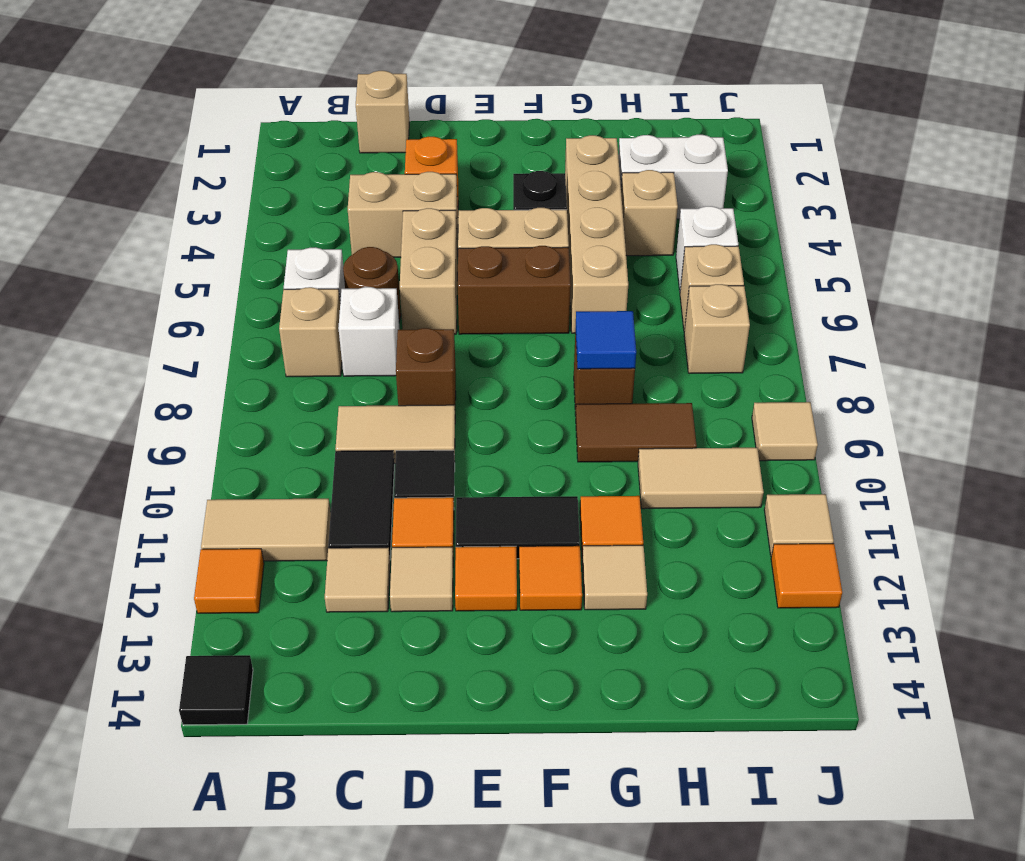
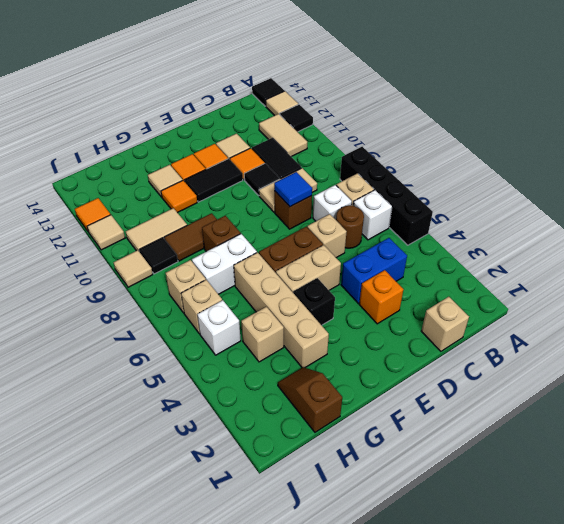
none -> black 1x4 brick [340,147,433,245]
tan 1x2 tile [201,499,331,561] -> tan 1x2 tile turned to [259,114,307,157]
orange 1x1 tile [194,549,264,613] -> black 1x1 tile [280,104,313,132]
tan 1x2 brick [348,172,458,257] -> blue 1x2 brick [341,238,407,303]
tan 1x1 tile [325,548,390,612] -> tan 1x1 tile moved to [266,91,298,116]
tan 1x2 brick [400,208,457,334] -> tan 1x1 brick [307,214,347,258]
blue 1x1 tile [576,311,636,369] -> blue 1x1 tile moved to [274,172,312,207]
none -> brown 1x2 slope [278,367,342,432]
white 1x2 brick [618,135,728,219] -> white 1x2 brick moved to [192,234,257,294]
none -> black 1x1 tile [139,238,178,274]

